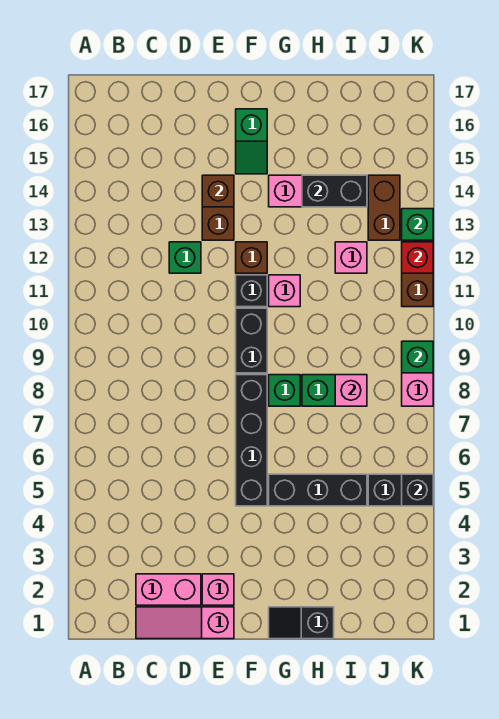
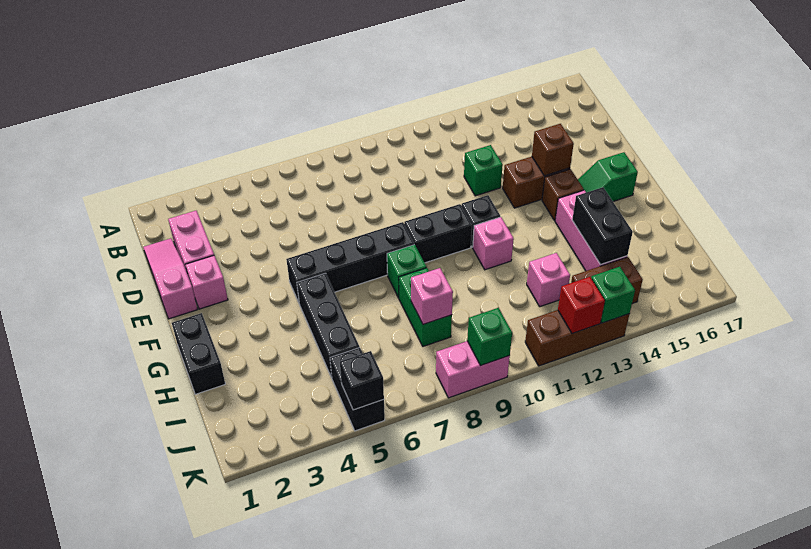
brown 1x1 brick [236,242,267,273] -> brown 1x1 brick moved to [542,169,584,221]
black 1x2 slope [269,607,334,639] -> black 1x2 brick [172,313,225,394]

